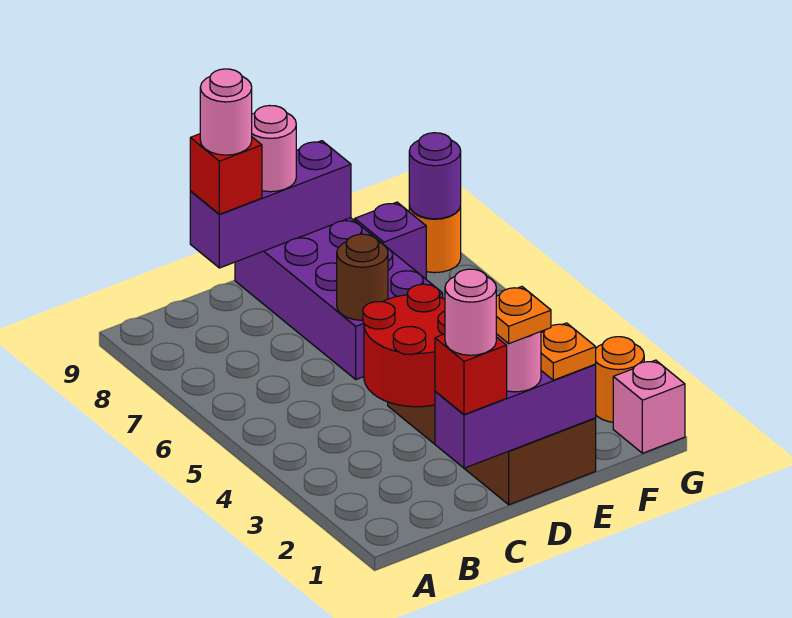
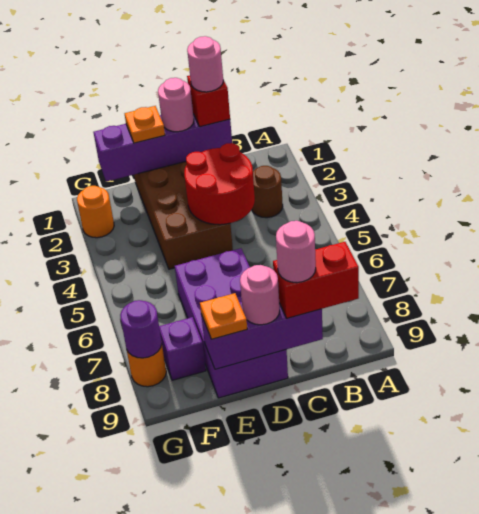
purple 1x3 brick [435,364,596,468] -> purple 1x4 brick [93,114,232,182]
red 1x1 brick [190,134,262,214] -> red 1x2 brick [273,242,359,318]
orange 1x1 plate [496,287,551,344] -> orange 1x1 plate moved to [200,293,247,339]
brown 1x1 round brick [337,234,388,320] -> brown 1x1 round brick moved to [252,166,283,218]
pink 1x1 brick [613,360,685,453] -> none

